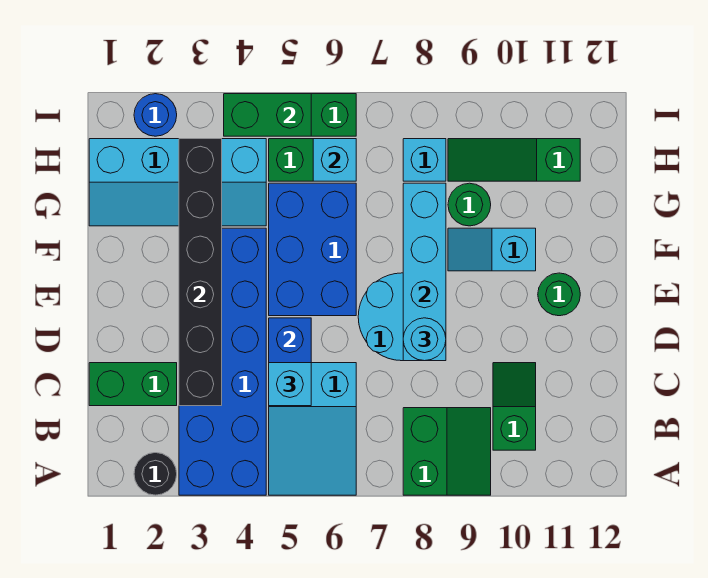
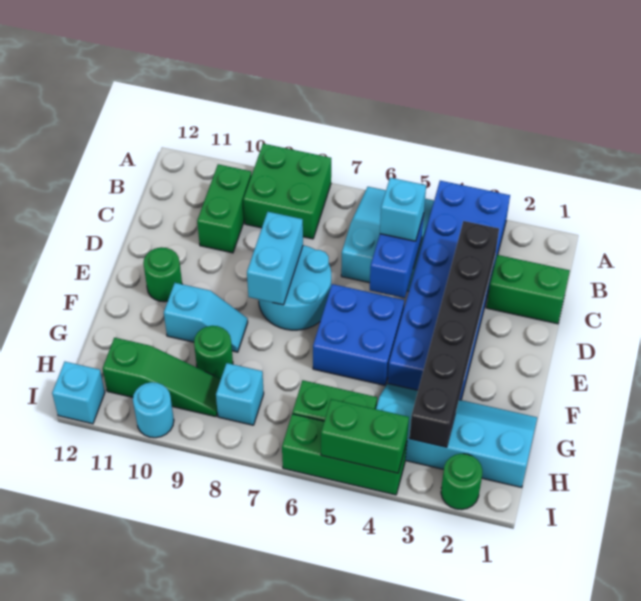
black 1x1 round brick [134,453,177,495] -> none
green 2x2 slope [403,408,491,495] -> green 2x2 brick [243,144,331,239]
green 1x2 slope [493,363,536,450] -> green 1x2 brick [197,164,251,253]
cyan 1x4 brick [403,183,446,361] -> cyan 1x2 brick [247,212,303,305]
cyan 1x1 round brick [403,318,446,361] -> cyan 1x1 round brick moved to [133,382,174,438]
blue 2x3 brick [269,183,356,316] -> blue 2x2 brick [313,284,404,386]
cyan 1x1 brick [313,139,356,181] -> cyan 1x1 brick moved to [52,362,105,424]
blue 1x1 round brick [134,94,177,136] -> green 1x1 round brick [441,454,482,510]

